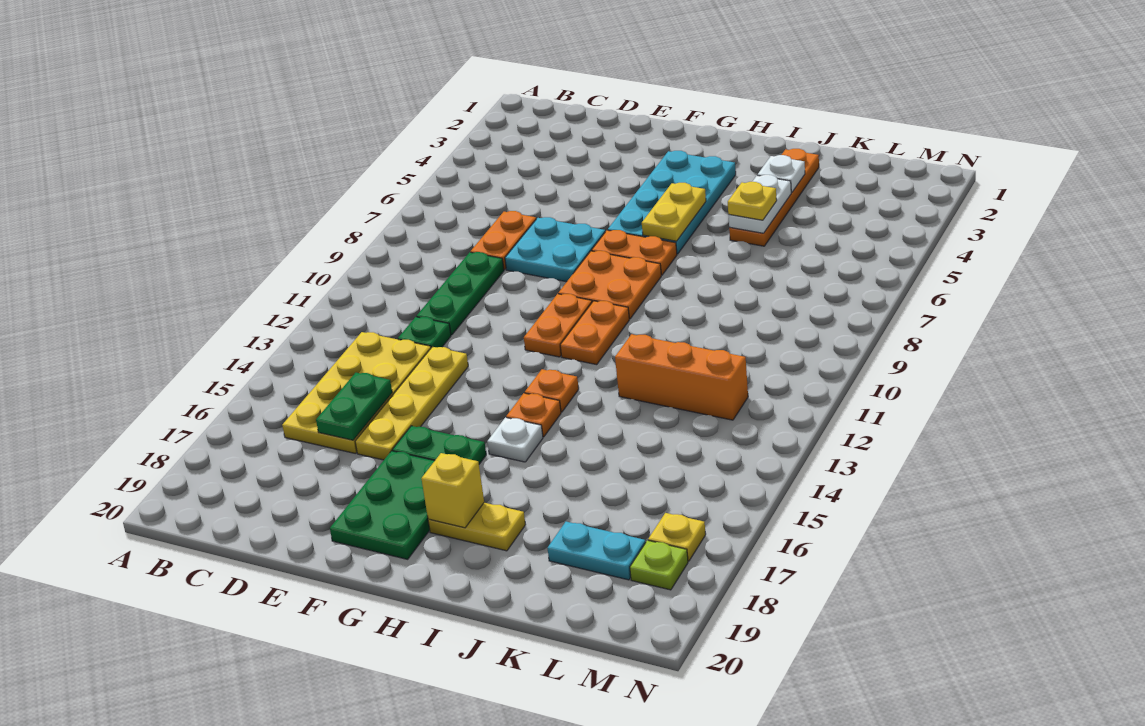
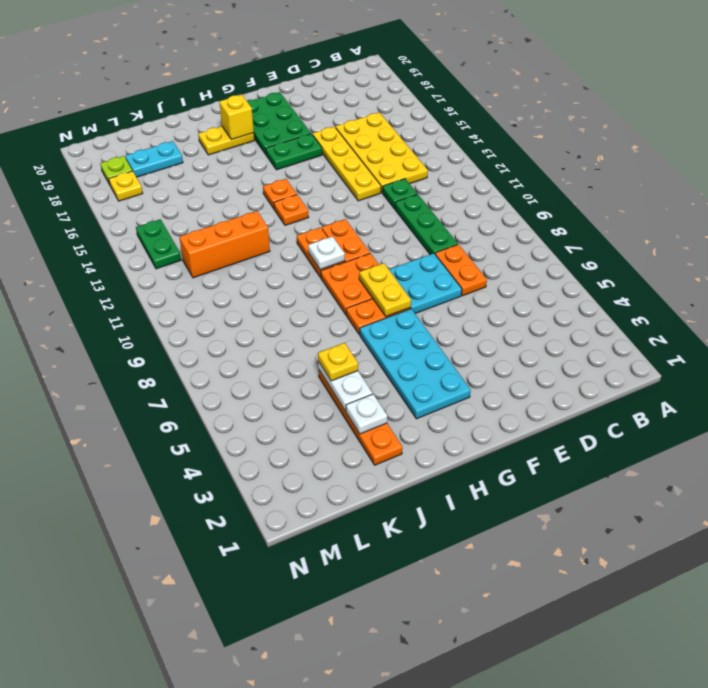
green 1x2 plate [316,373,392,440] -> green 1x2 plate moved to [136,219,181,269]
yellow 1x2 plate [642,183,706,241] -> yellow 1x2 plate moved to [359,263,411,317]
white 1x1 plate [487,418,543,462] -> white 1x1 plate moved to [308,236,345,270]

